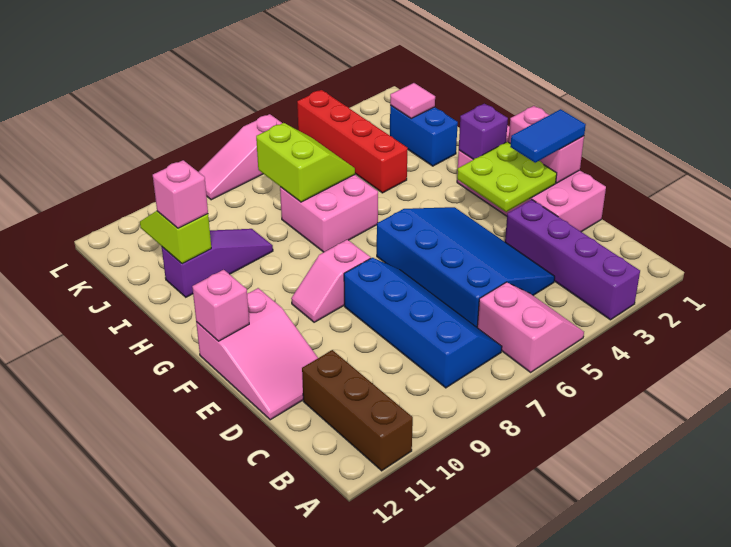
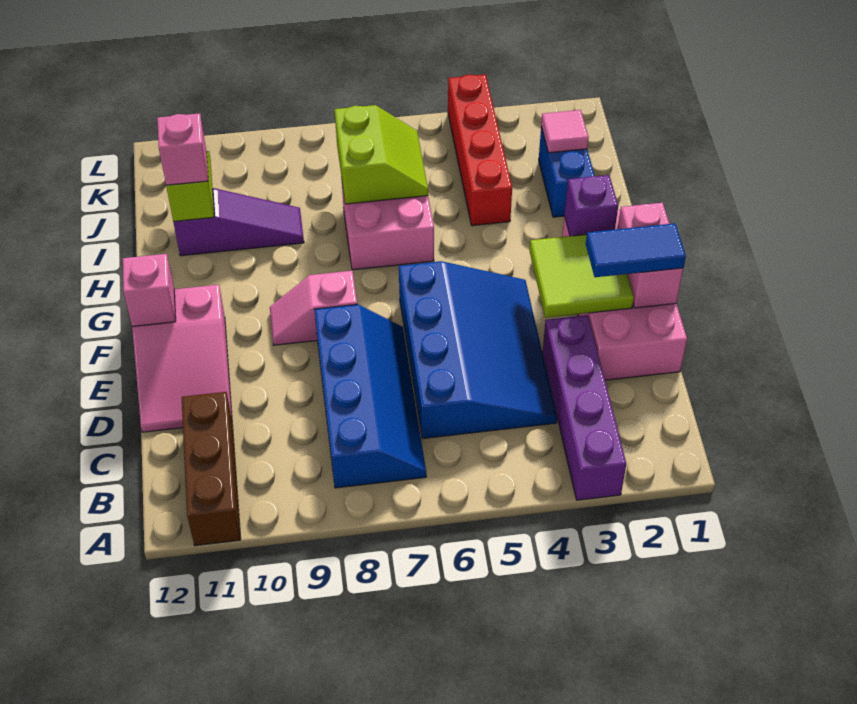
pink 2x2 slope [477,282,584,372] -> none
lime 2x2 plate [457,142,557,212] -> lime 2x2 tile [530,234,634,318]
pink 1x3 slope [199,114,282,200] -> none

